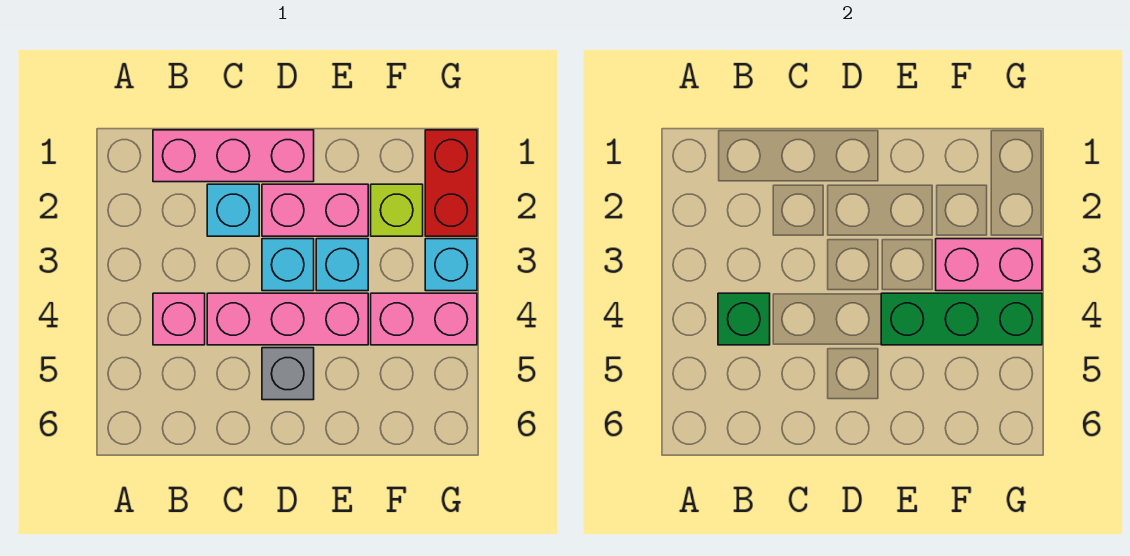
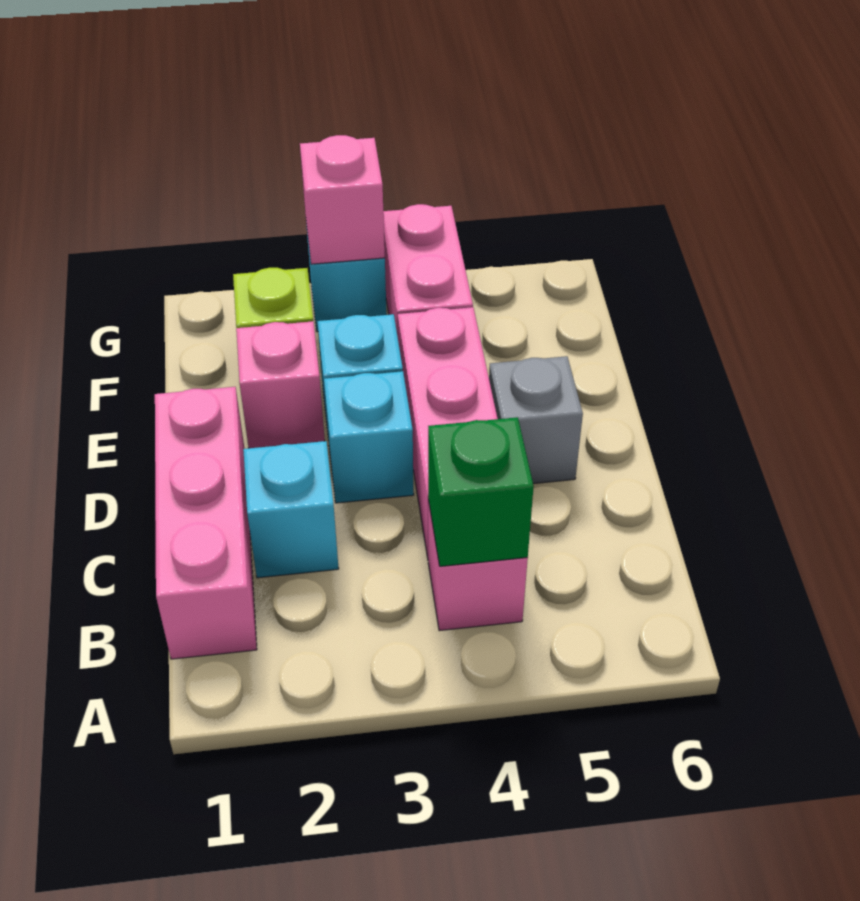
pink 1x2 brick [262,184,368,236] -> pink 1x1 brick [236,321,325,448]
green 1x3 brick [881,293,1042,345] -> none
pink 1x2 brick [936,239,1042,291] -> pink 1x1 brick [300,135,385,264]
red 1x2 brick [425,130,477,236] -> none

